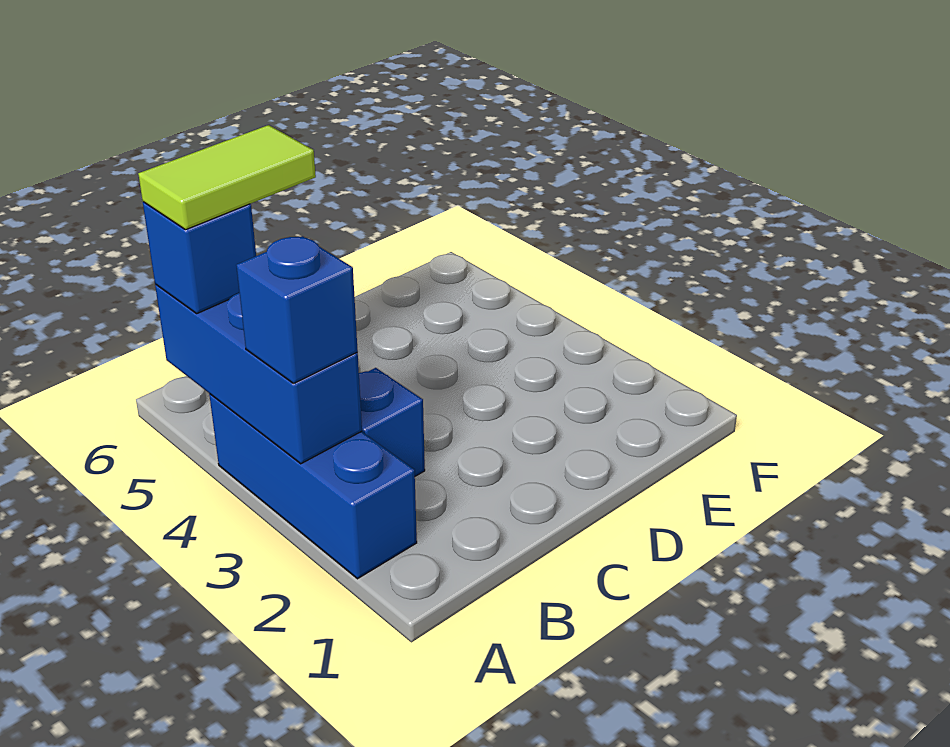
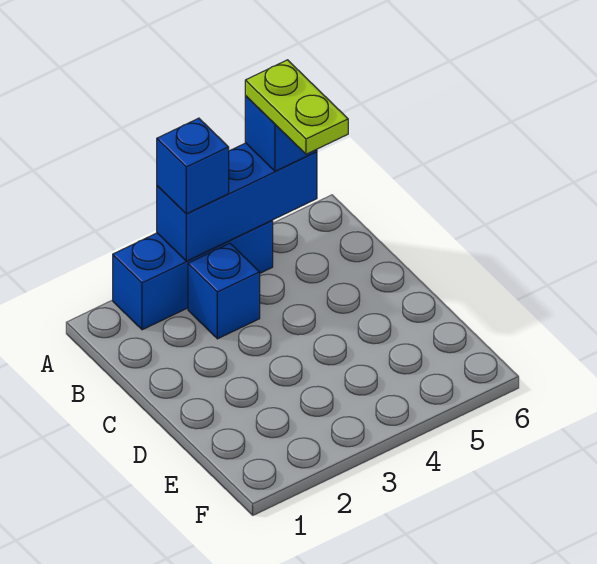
lime 1x2 tile [138,125,316,230] -> lime 1x2 plate [245,60,348,154]

